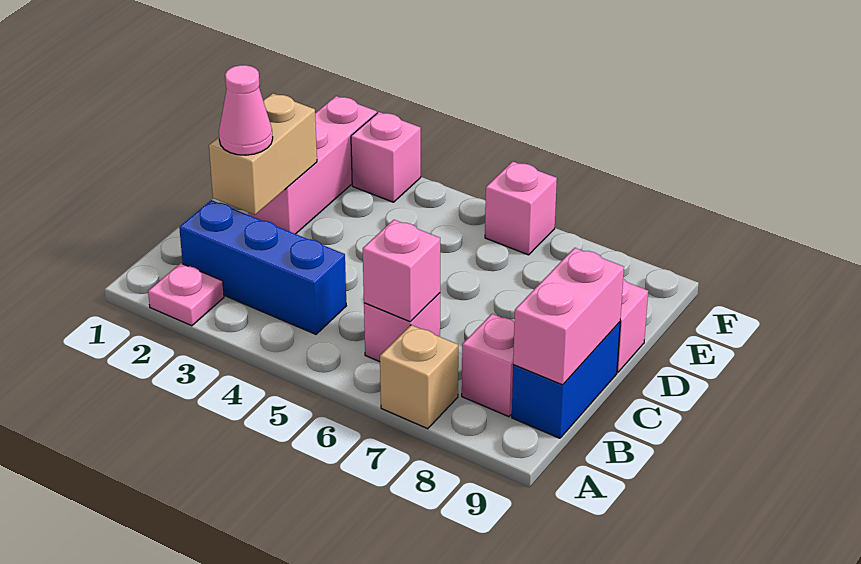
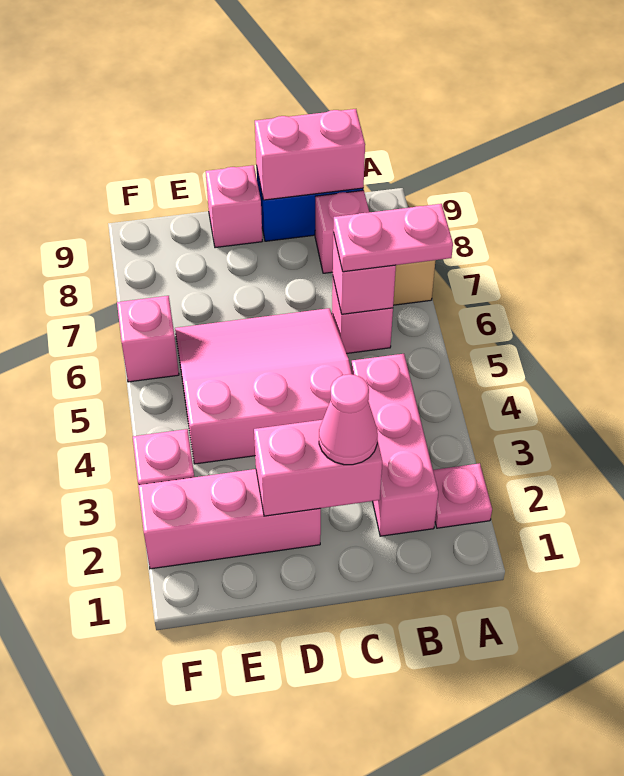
none -> pink 1x2 plate [333,204,453,272]
blue 1x3 brick [179,200,346,334] -> pink 1x3 brick [351,354,438,536]
tan 1x2 brick [209,94,317,215] -> pink 1x2 brick [254,420,382,516]
none -> pink 3x3 slope [175,308,352,464]

